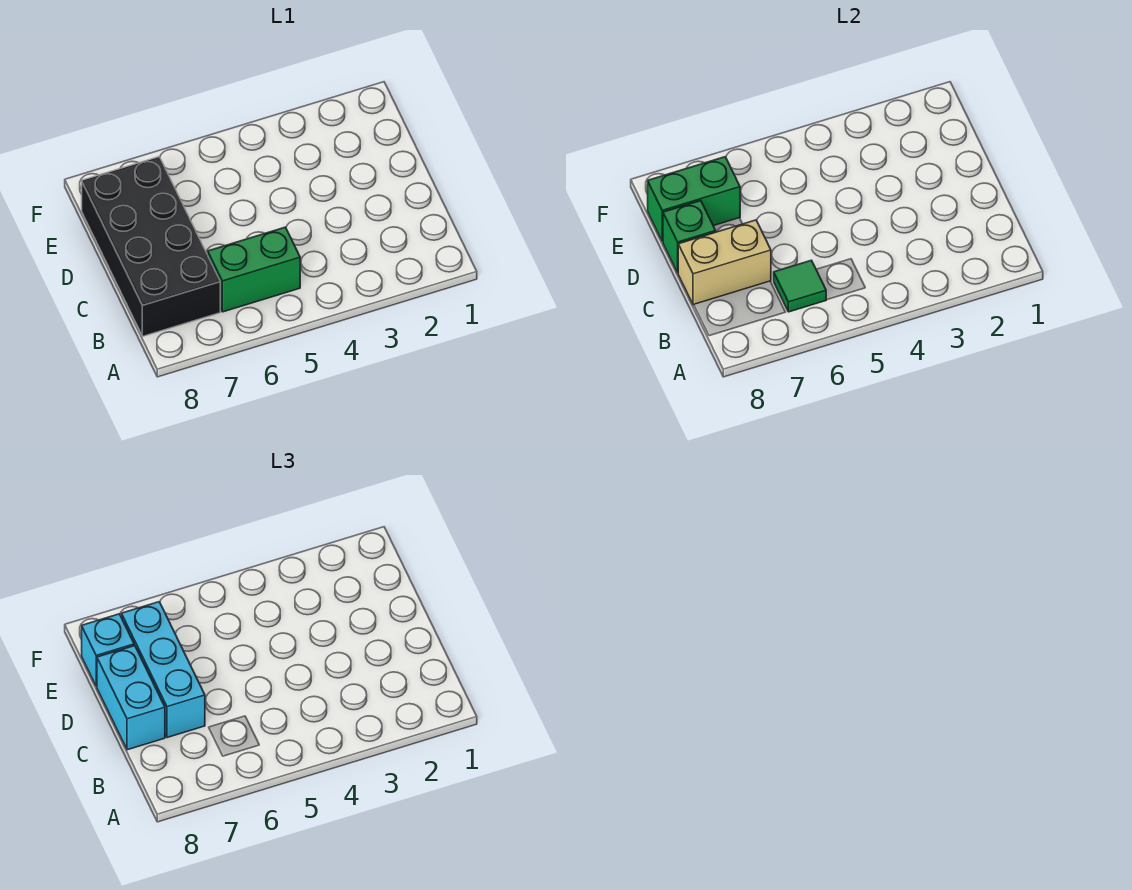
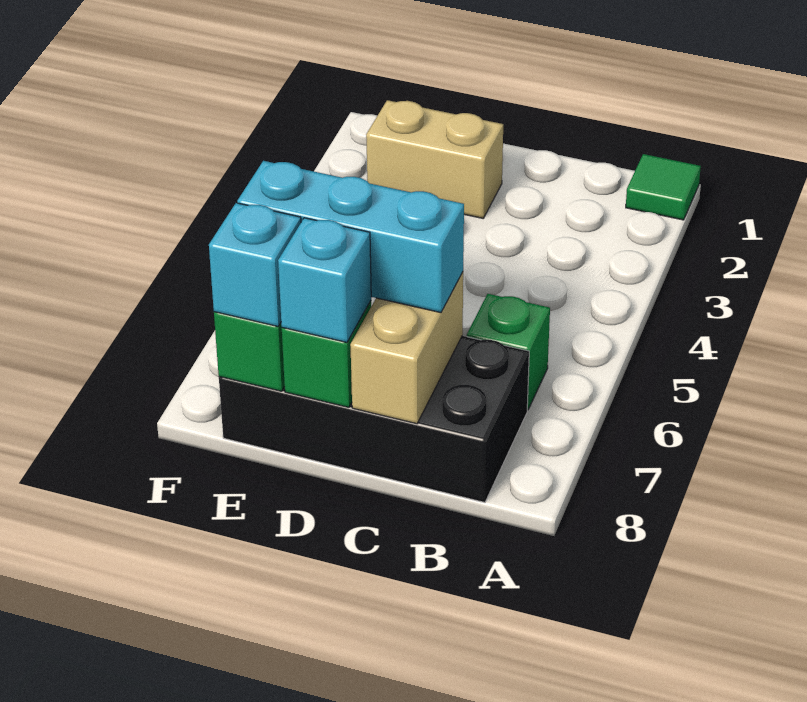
green 1x2 brick [208,227,300,312] -> green 1x1 brick [467,294,550,410]
green 1x1 tile [774,260,826,312] -> green 1x1 tile moved to [626,154,701,220]
cyan 1x2 brick [97,645,165,750] -> cyan 1x1 brick [278,218,371,342]
none -> tan 1x2 brick [366,100,503,218]

